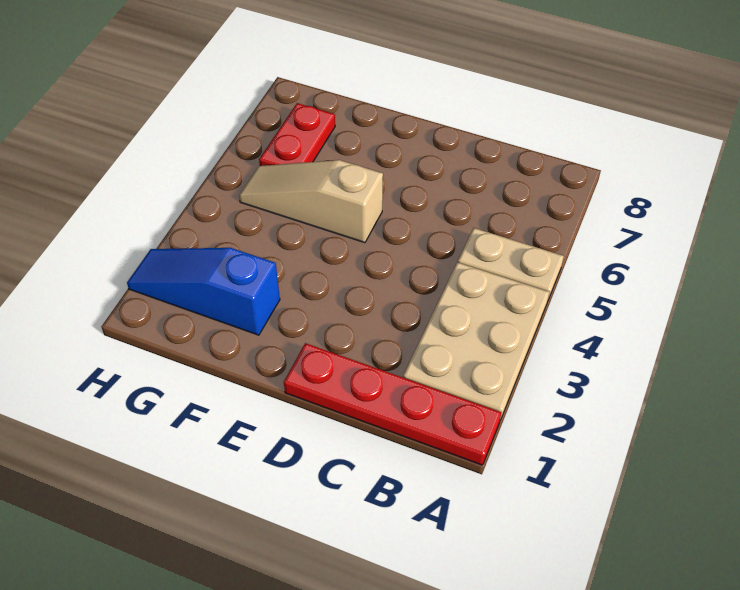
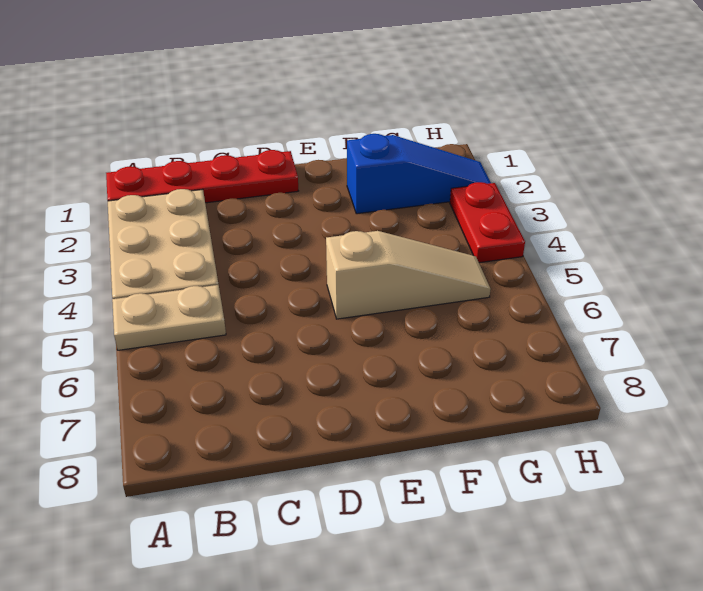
red 1x2 plate [259,103,335,166] -> red 1x2 plate moved to [450,182,525,263]

